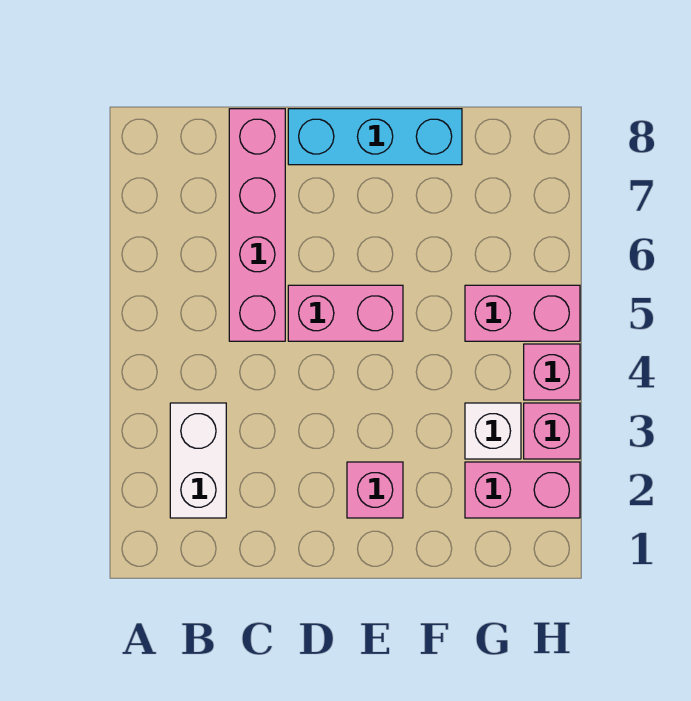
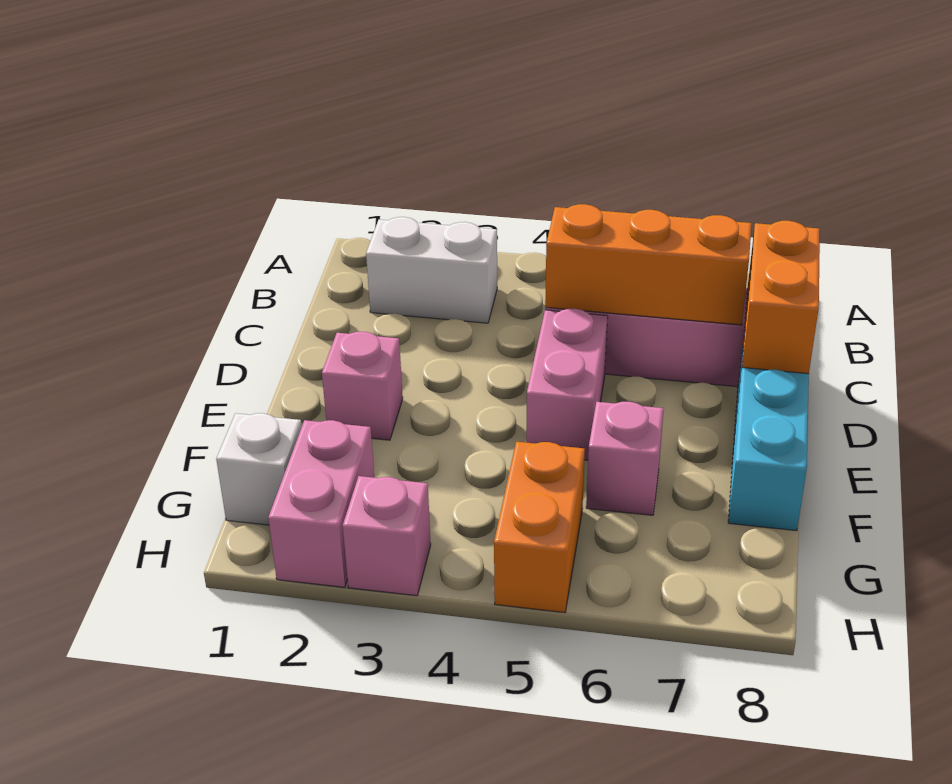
none -> orange 1x3 brick [545,204,752,325]
none -> orange 1x2 brick [742,221,820,374]
white 1x1 brick [465,403,521,459] -> white 1x1 brick moved to [216,413,302,525]
pink 1x2 brick [465,285,580,341] -> orange 1x2 brick [494,442,585,613]
pink 1x1 brick [524,344,580,400] -> pink 1x1 brick moved to [586,402,664,515]

